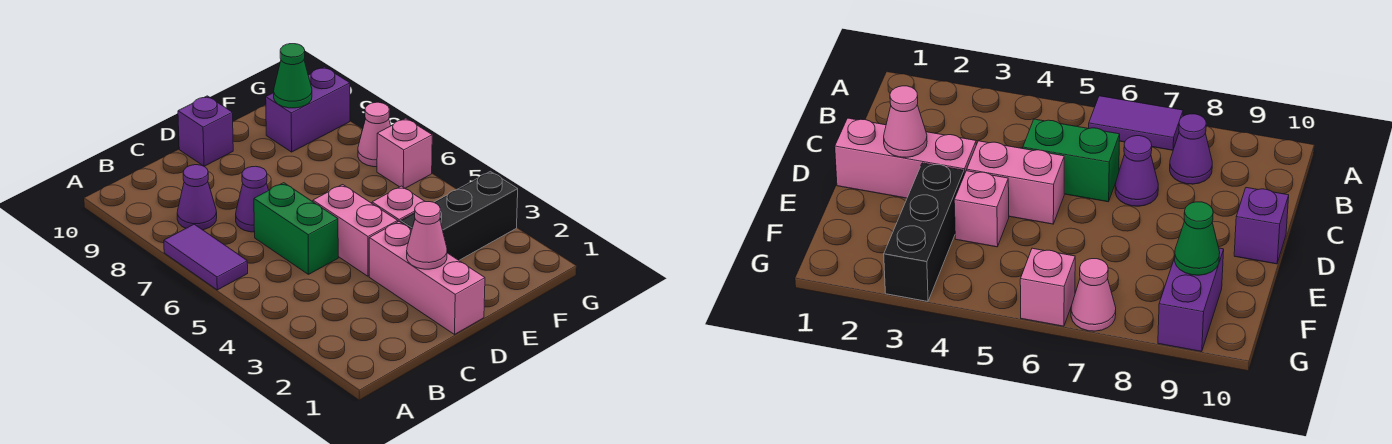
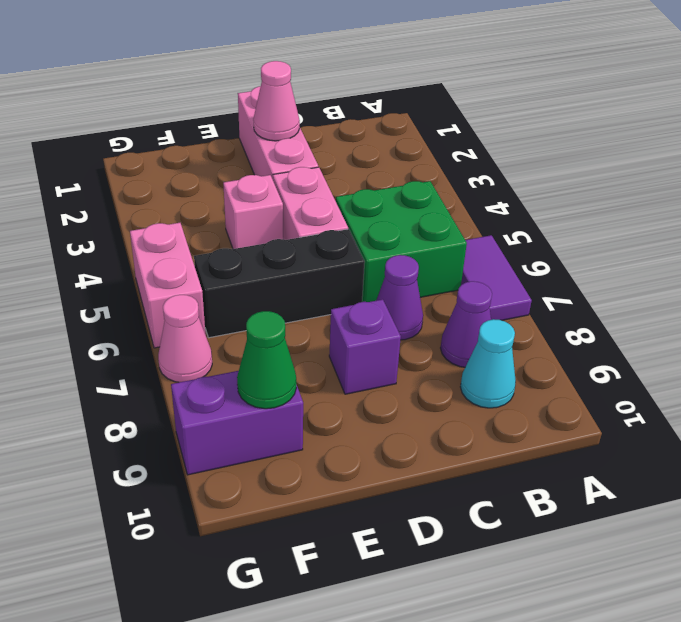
none -> cyan 1x1 cone [460,319,516,408]
green 1x2 brick [254,183,338,274] -> green 2x2 brick [336,181,467,302]
purple 1x1 brick [178,96,233,166] -> purple 1x1 brick moved to [329,299,401,394]
black 1x3 brick [400,171,518,260] -> black 1x3 brick moved to [194,229,365,338]
pink 1x1 brick [377,118,432,188] -> pink 1x2 brick [130,223,205,348]

